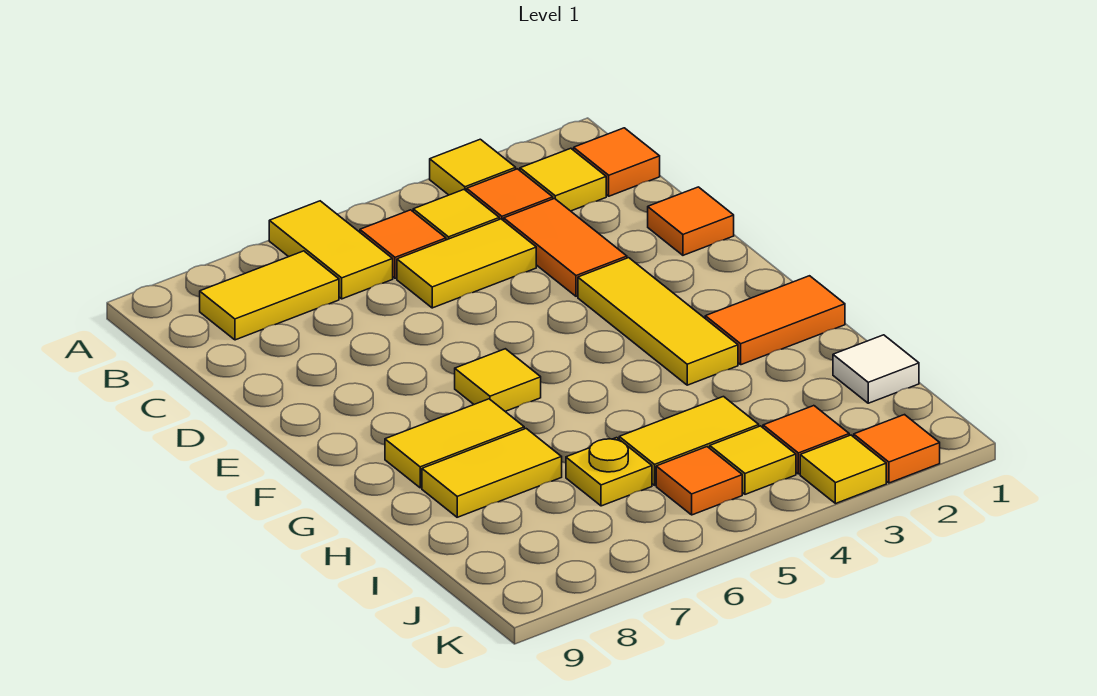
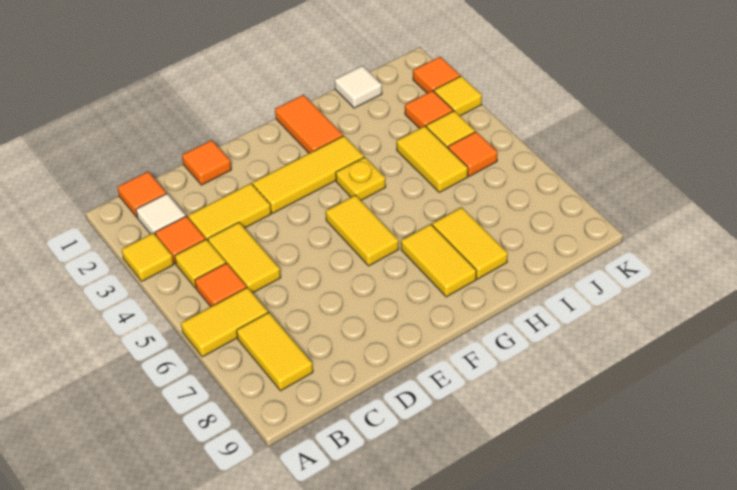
yellow 1x1 tile [520,148,606,211] -> white 1x1 tile [136,194,186,235]
orange 1x2 tile [504,199,627,296] -> yellow 1x2 tile [188,183,271,240]
yellow 1x1 tile [455,349,541,412] -> yellow 1x2 tile [326,195,399,266]
yellow 1x1 plate [566,438,652,506] -> yellow 1x1 plate moved to [336,157,386,200]

